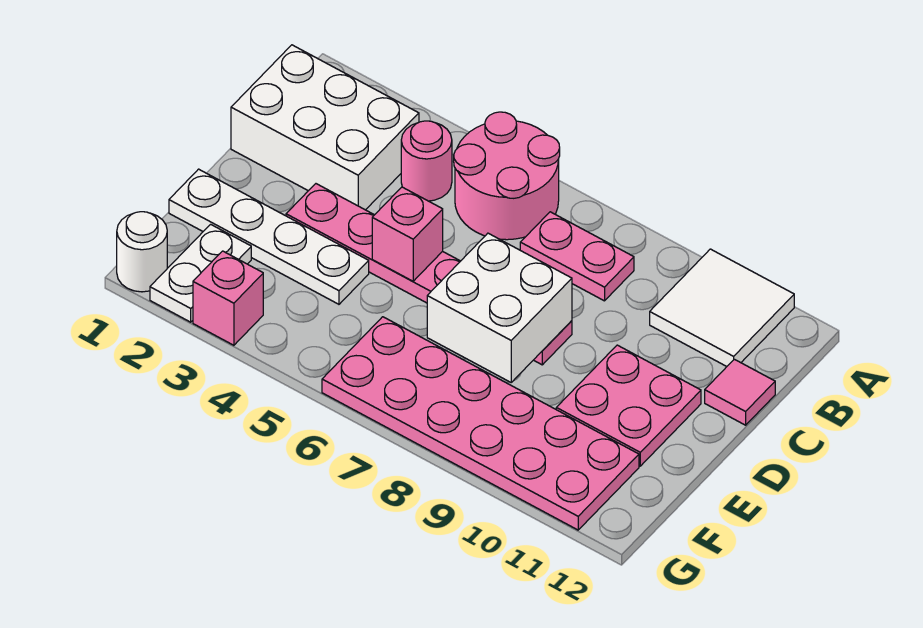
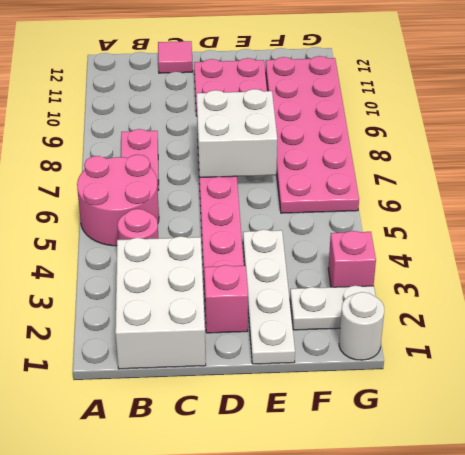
white 2x2 tile [650,249,794,366] -> none
pink 1x1 brick [372,187,443,281] -> pink 1x1 brick moved to [204,265,248,333]

